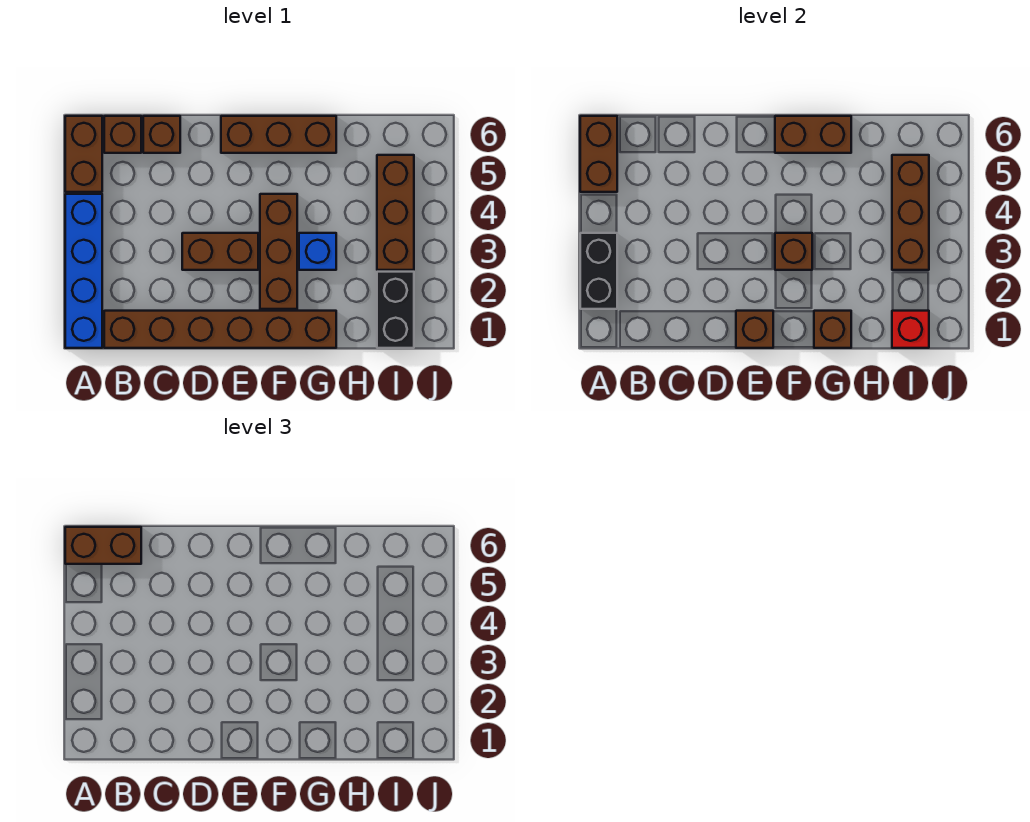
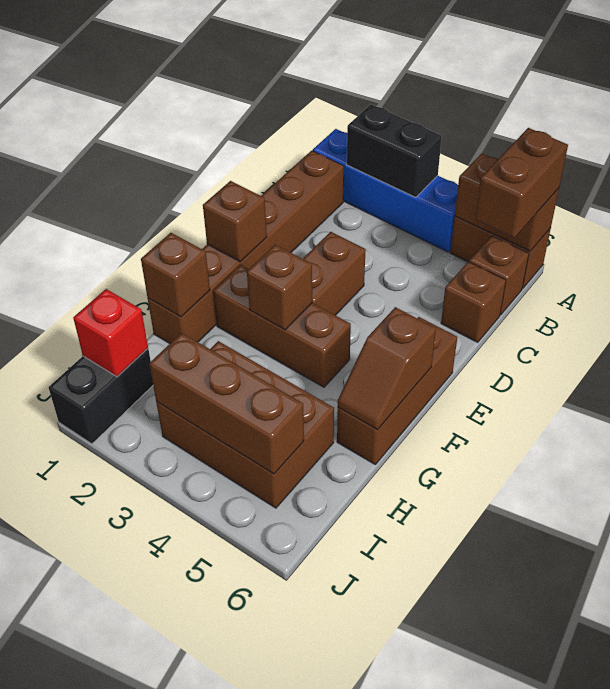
brown 1x2 brick [775,116,851,153] -> brown 1x2 slope [338,307,436,430]
blue 1x1 brick [299,233,336,270] -> none
black 1x2 brick [377,272,414,348] -> black 1x2 brick turned to [49,349,153,444]
brown 1x3 brick [377,155,414,270] -> brown 2x3 brick [156,341,334,508]

